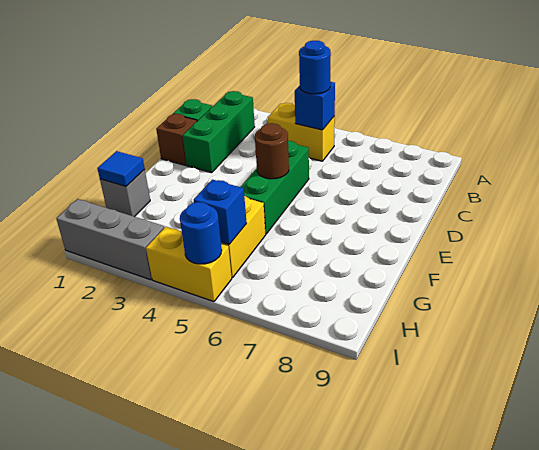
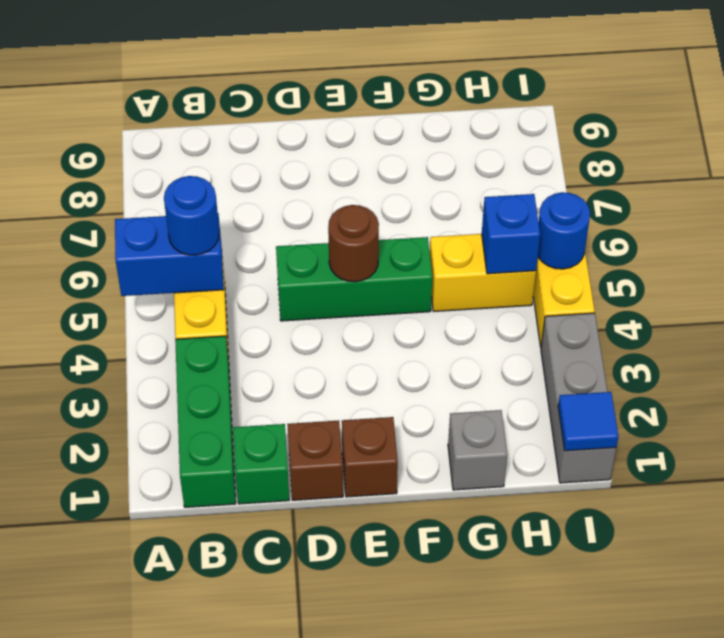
green 1x3 brick [183,91,255,173] -> green 1x3 brick turned to [175,336,236,507]
blue 1x1 brick [295,82,335,130] -> blue 1x2 brick [115,214,224,296]
none -> brown 1x1 brick [342,417,398,497]
blue 1x1 tile [97,151,145,186] -> blue 1x1 tile moved to [558,392,618,451]

